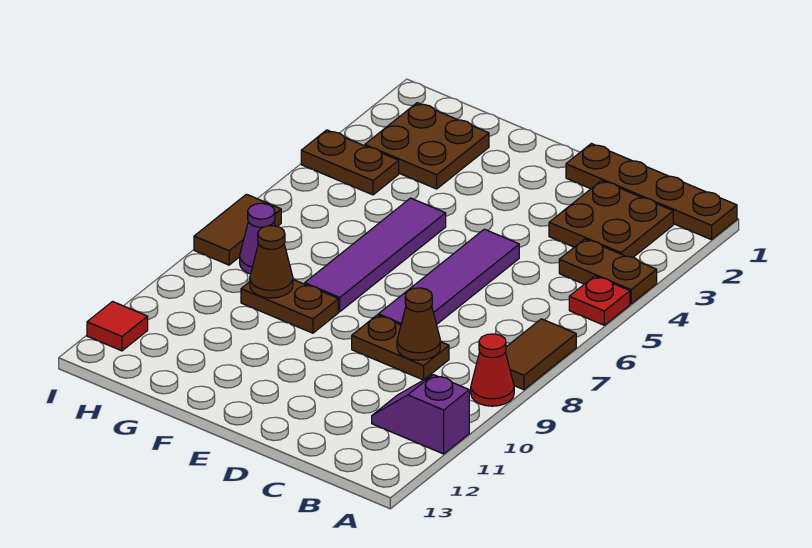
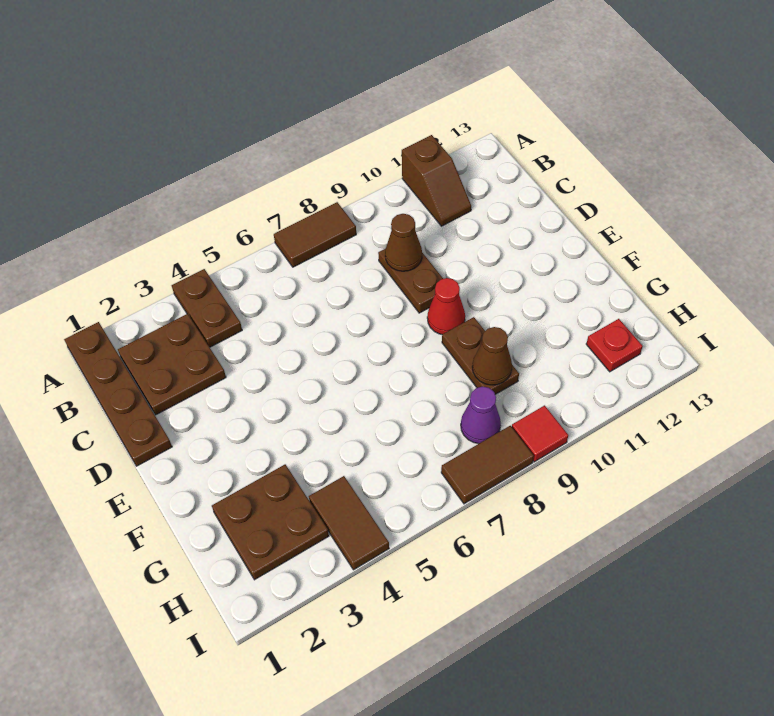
red 1x1 plate [569,276,630,325] -> red 1x1 plate moved to [586,319,643,372]
red 1x1 cone [471,334,514,406] -> red 1x1 cone moved to [427,278,465,334]
purple 1x2 slope [372,375,469,454] -> brown 1x2 slope [402,135,471,226]
purple 1x4 tile [378,229,519,325] -> none
purple 1x4 tile [305,198,446,312] -> none
brown 1x2 plate [301,130,399,195] -> brown 1x2 tile [309,476,389,570]
red 1x1 tile [87,302,148,351] -> red 1x1 tile moved to [512,405,568,462]

